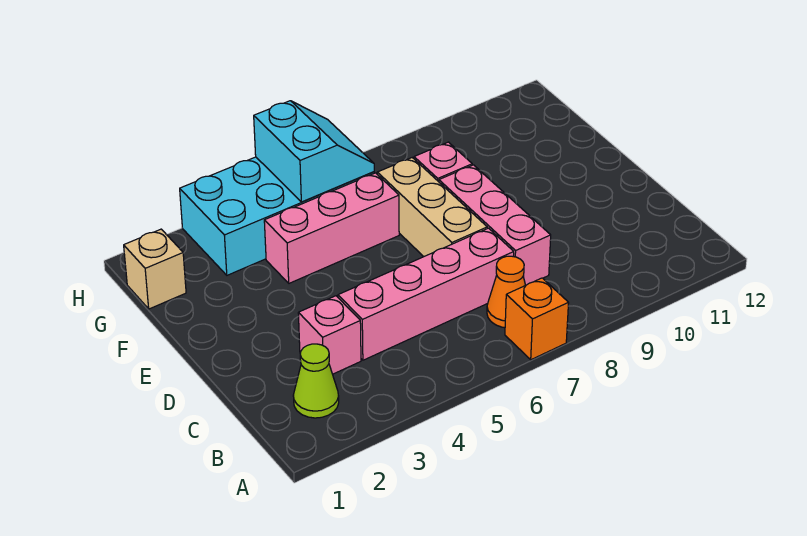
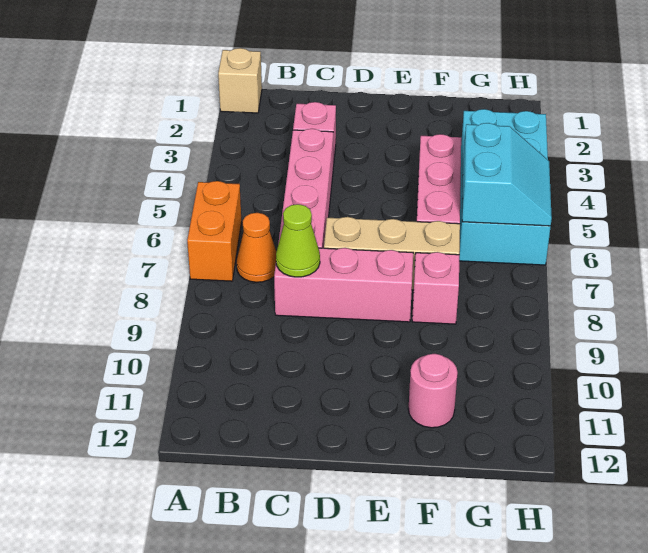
orange 1x1 brick [505,278,569,360] -> orange 1x2 brick [187,181,242,281]
lime 1x1 cone [293,344,339,418] -> lime 1x1 cone moved to [276,204,320,277]
none -> pink 1x1 round brick [409,354,458,428]
tan 1x1 brick [124,229,186,309] -> tan 1x1 brick moved to [218,48,262,113]
cyan 2x2 slope [254,101,374,202] -> cyan 2x2 slope turned to [462,123,552,226]

